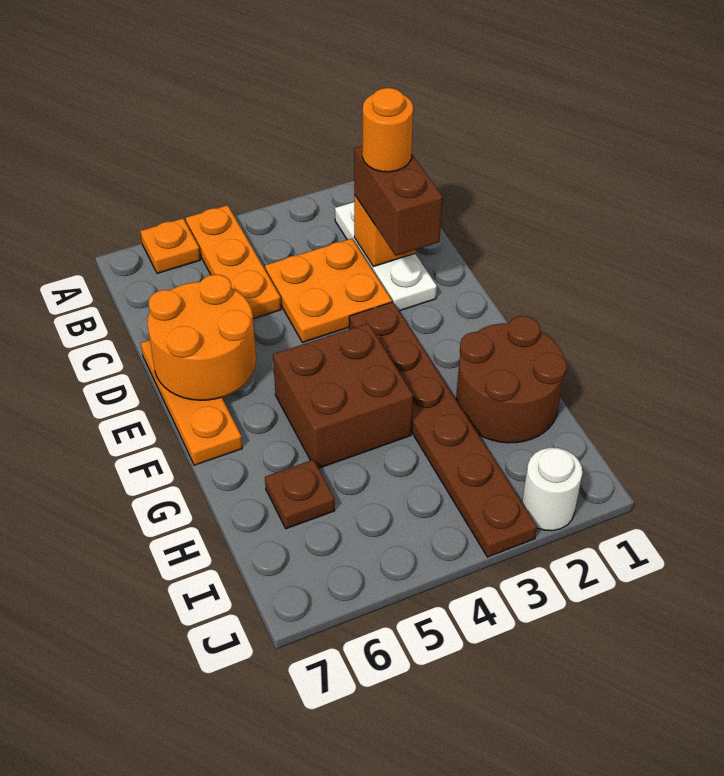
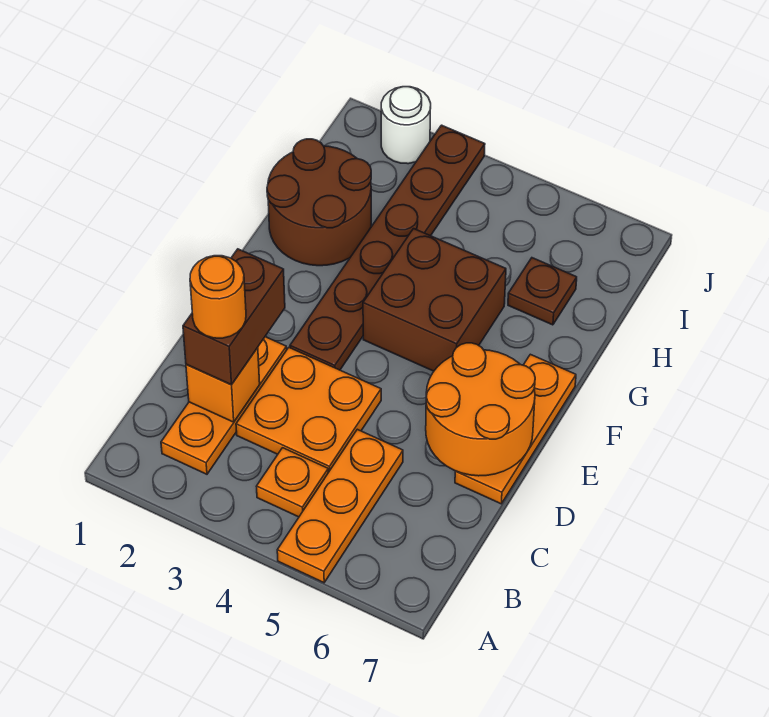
orange 1x1 plate [140,218,200,274] -> orange 1x1 plate moved to [256,448,328,517]
white 1x3 plate [335,202,437,311] -> orange 1x3 plate [161,337,287,474]

